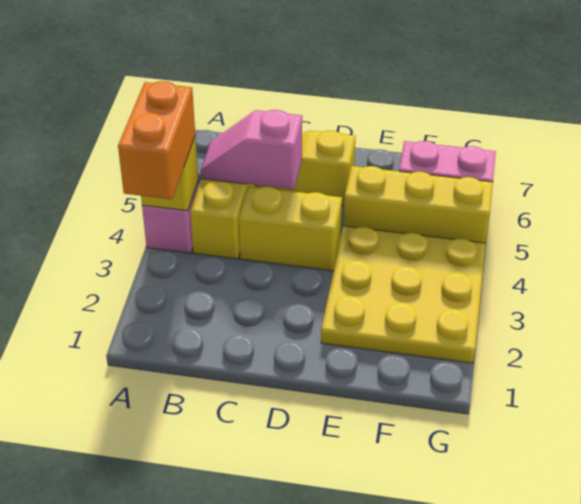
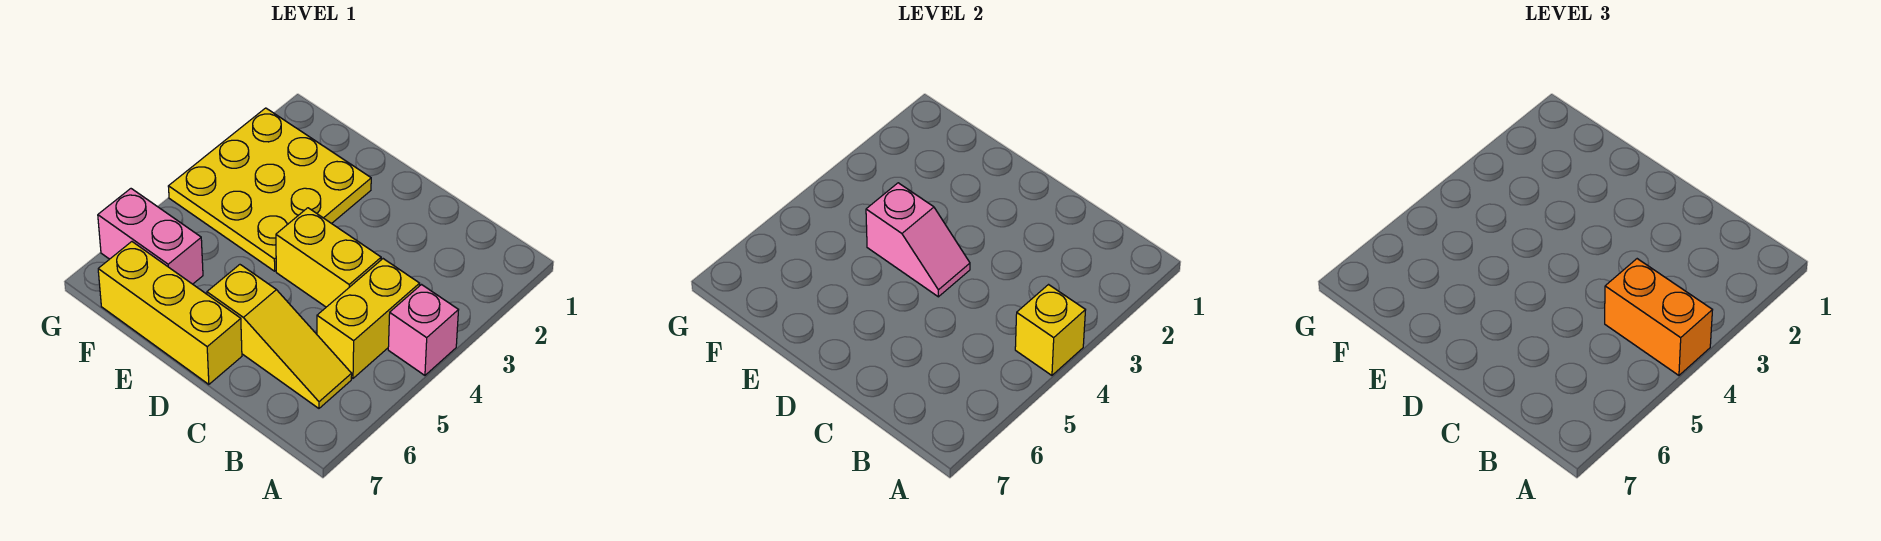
orange 1x2 brick [118,81,195,199] -> orange 1x2 brick turned to [1605,259,1712,375]
pink 1x2 slope [201,110,302,189] -> pink 1x2 slope moved to [866,183,970,297]
yellow 1x3 brick [344,166,493,243] -> yellow 1x3 brick moved to [98,242,242,384]

